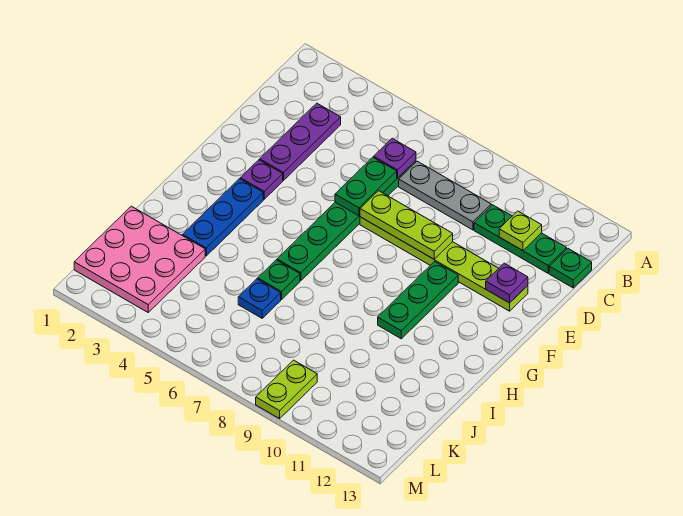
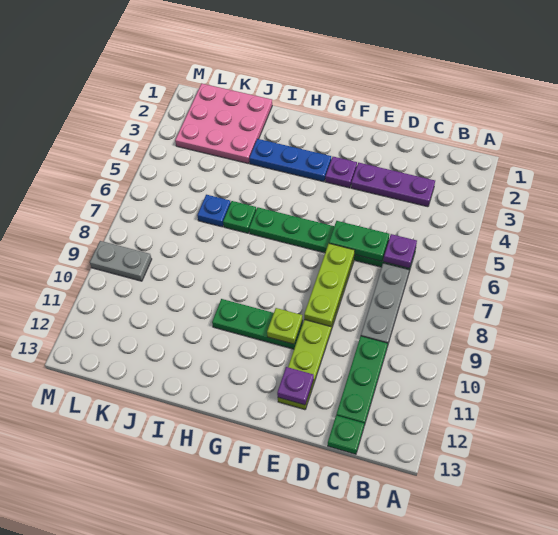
lime 1x1 plate [499,211,542,251] -> lime 1x1 plate moved to [267,308,303,344]
lime 1x2 plate [256,360,317,419] -> grey 1x2 plate [90,241,152,281]

